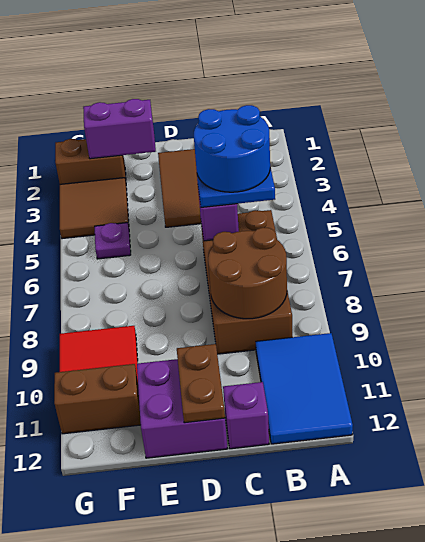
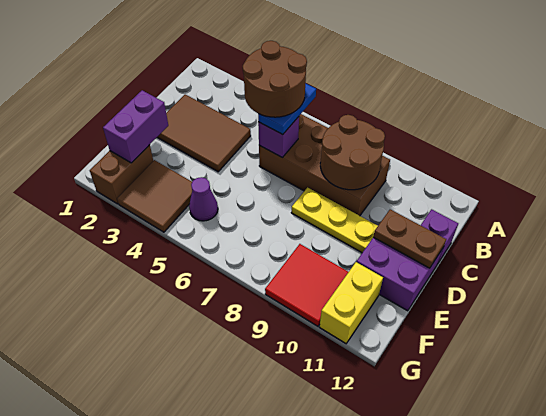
blue 2x3 tile [256,333,353,444] -> none
blue 2x2 round brick [194,105,270,192] -> brown 2x2 round brick [243,41,307,117]
none -> yellow 1x3 plate [291,187,378,253]
purple 1x1 plate [95,223,131,259] -> purple 1x1 cone [189,177,218,221]
brown 1x2 brick [54,364,141,434] -> yellow 1x2 brick [320,262,383,343]

